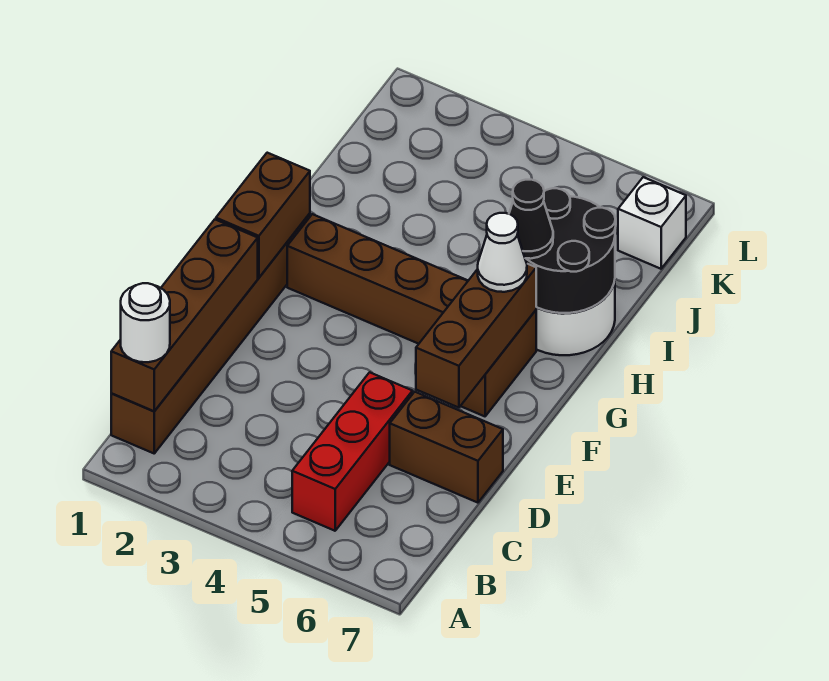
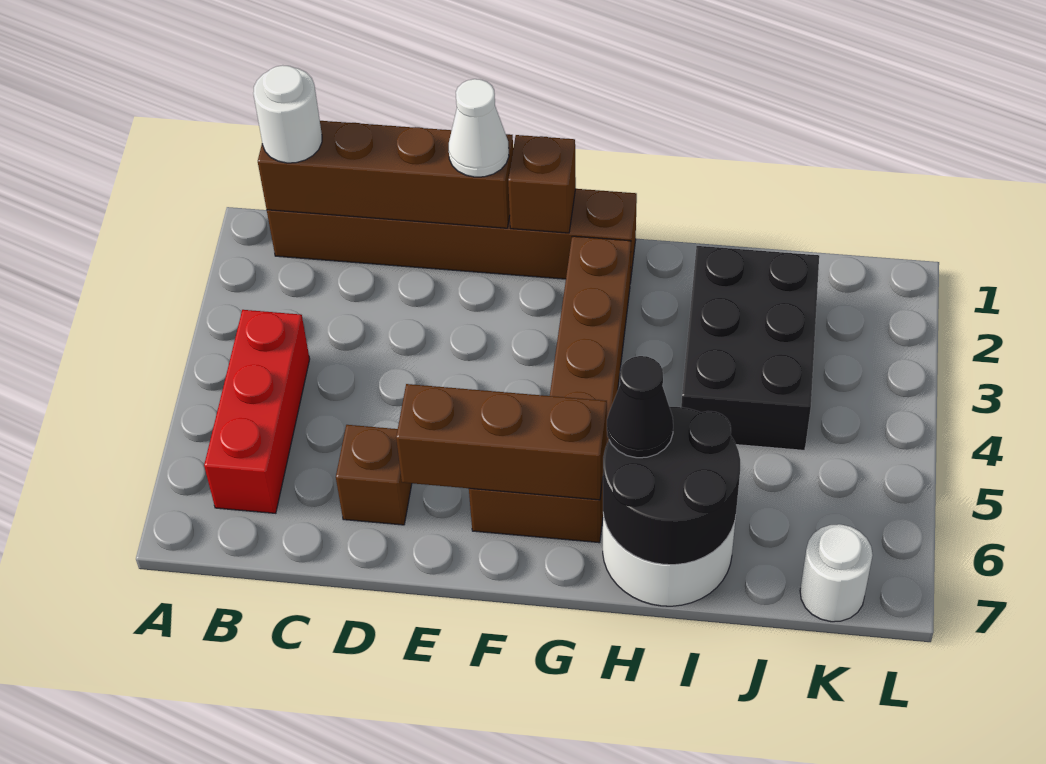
red 1x3 brick [292,372,413,531] -> red 1x3 brick turned to [204,310,310,513]
brown 1x2 brick [390,392,503,503] -> brown 1x1 brick [336,425,412,525]
brown 1x2 brick [216,153,310,278] -> brown 1x1 brick [508,135,576,233]
white 1x1 cone [478,213,527,292] -> white 1x1 cone moved to [449,79,509,177]
none -> black 2x3 brick [681,246,819,450]
white 1x1 brick [618,177,686,269] -> white 1x1 round brick [800,524,873,622]

